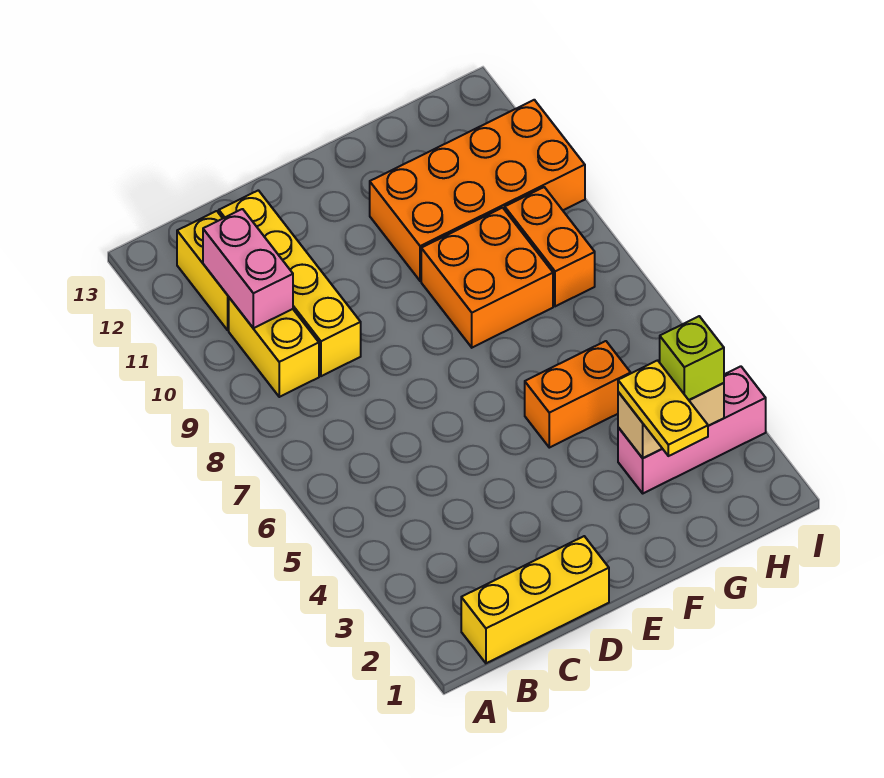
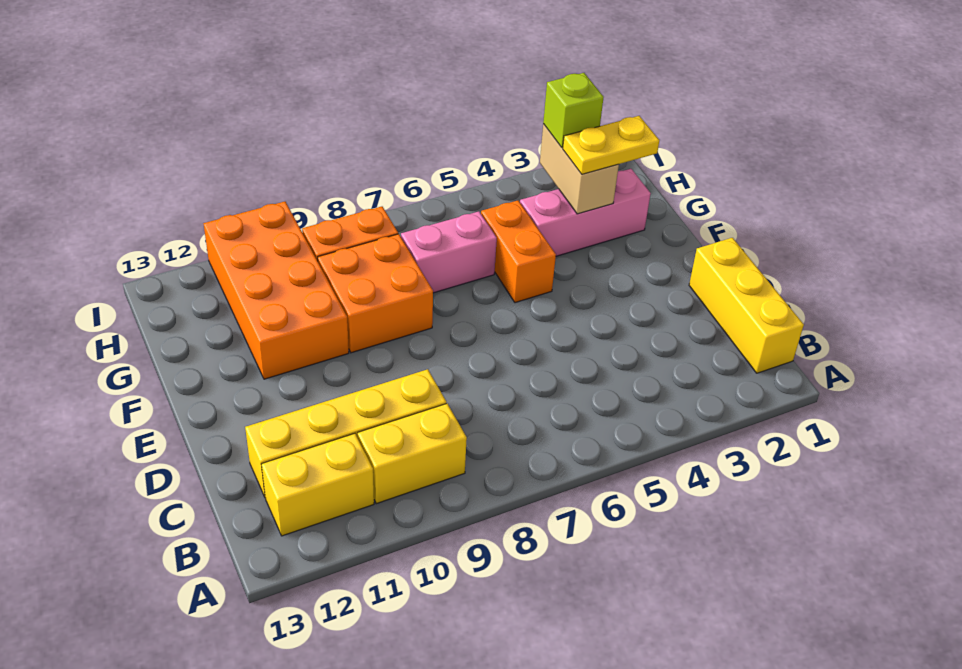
pink 1x2 brick [203,209,293,328] -> pink 1x2 brick moved to [401,211,497,293]
pink 1x3 brick [618,366,766,493] -> pink 1x3 brick turned to [520,169,651,256]

